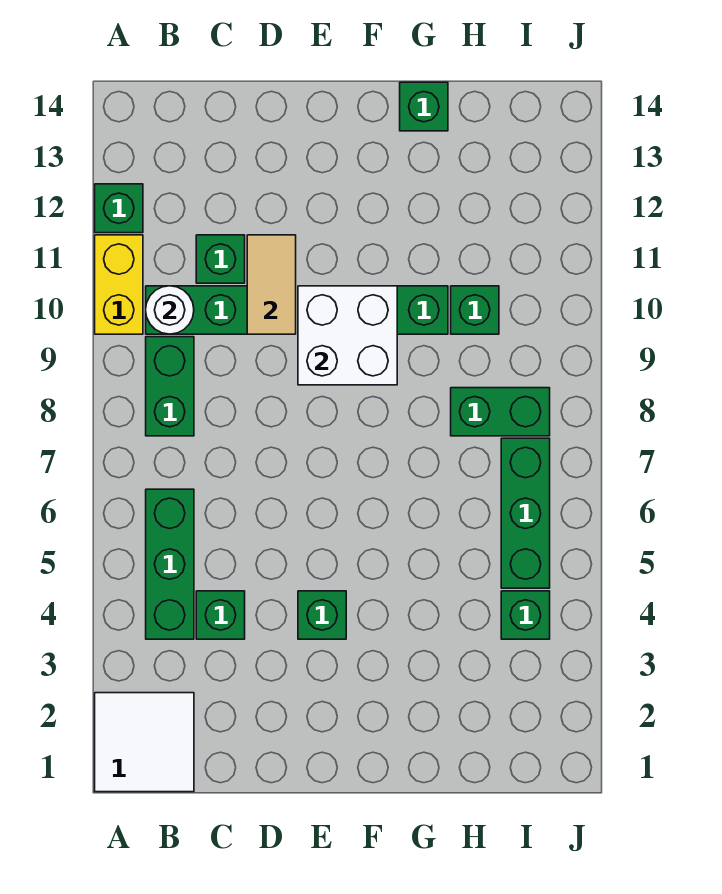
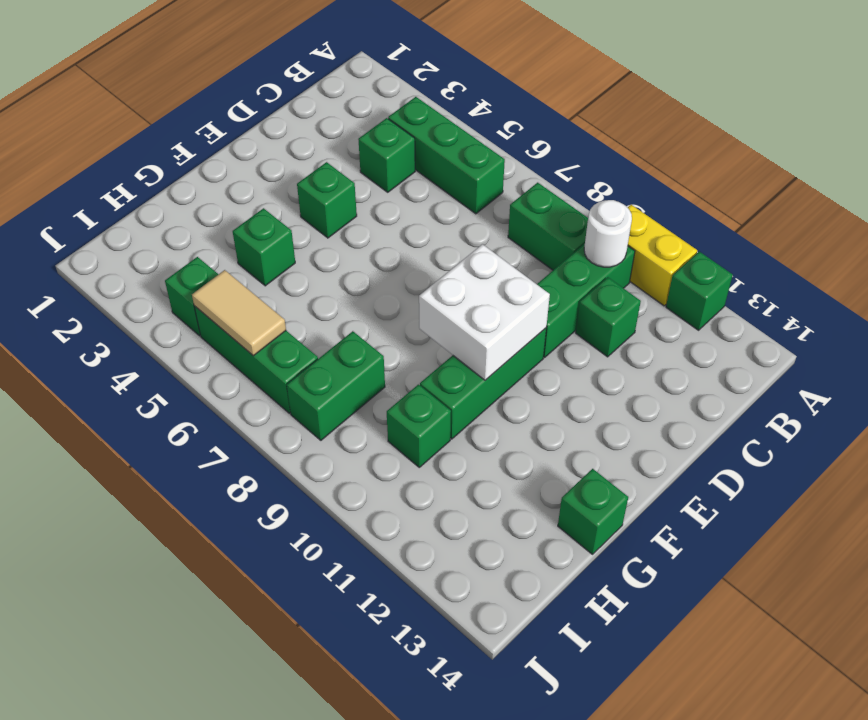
white 2x2 tile [95,693,194,792] -> none
tan 1x2 tile [247,235,296,334] -> tan 1x2 tile moved to [192,270,286,356]
none -> green 1x1 brick [233,208,295,286]

